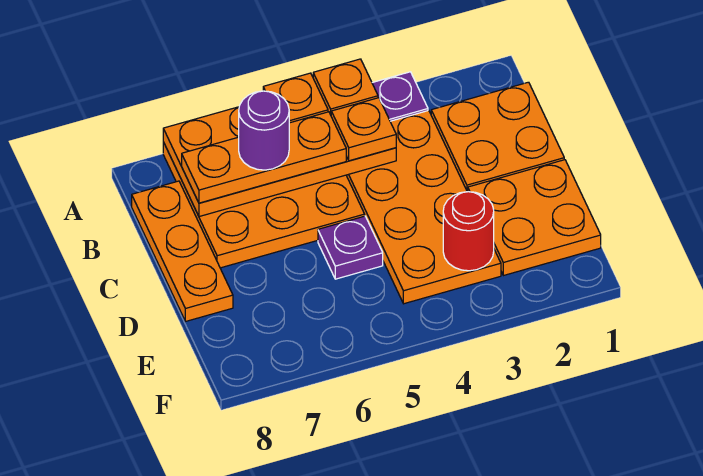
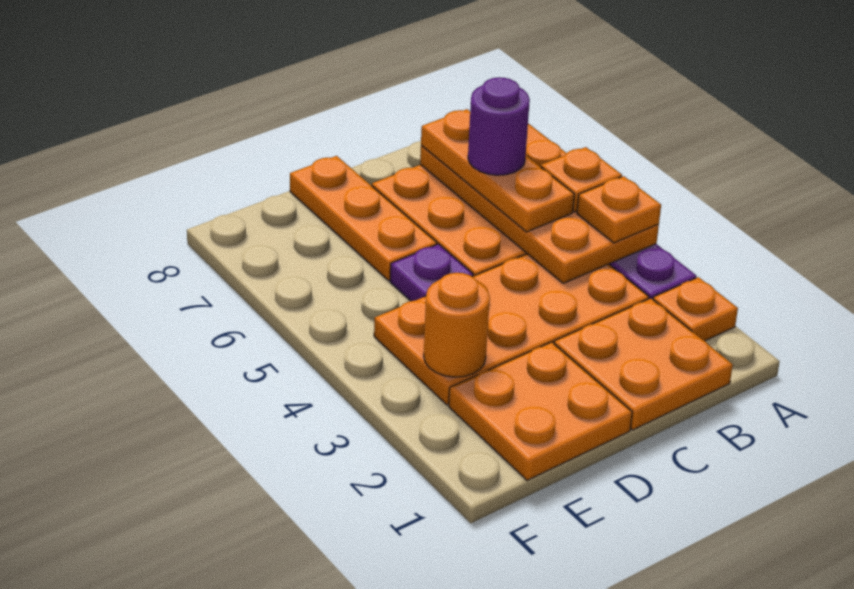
orange 1x1 plate [331,98,396,161] -> orange 1x1 plate moved to [653,277,738,341]
orange 1x3 plate [132,181,233,321] -> orange 1x3 plate turned to [290,156,437,281]
red 1x1 round brick [443,192,494,271] -> orange 1x1 round brick [424,273,490,377]

